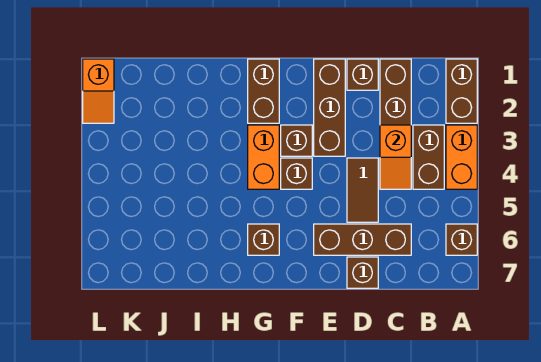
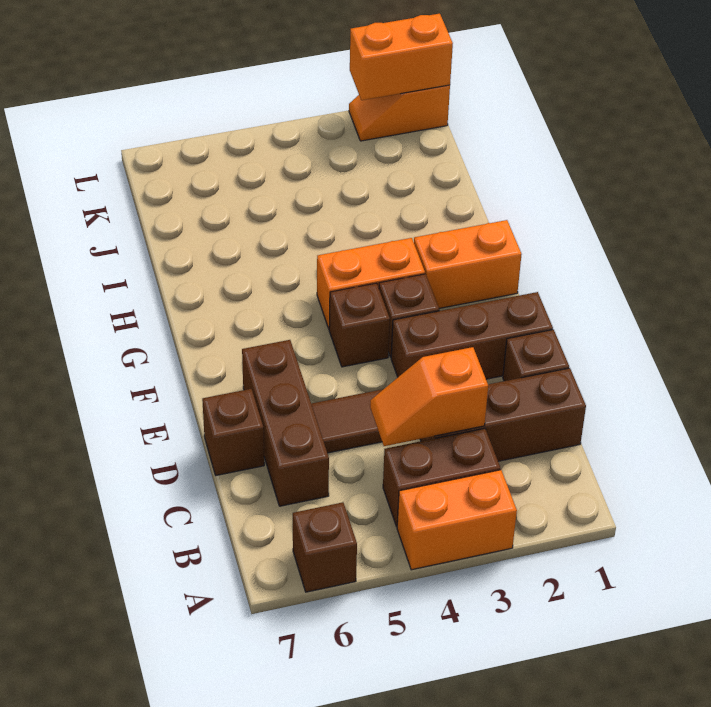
brown 1x2 brick [446,59,477,123] -> none
brown 1x2 brick [248,59,279,123] -> orange 1x2 brick [414,220,522,308]
brown 1x1 brick [248,224,279,255] -> none
none -> orange 1x2 brick [350,14,453,100]

